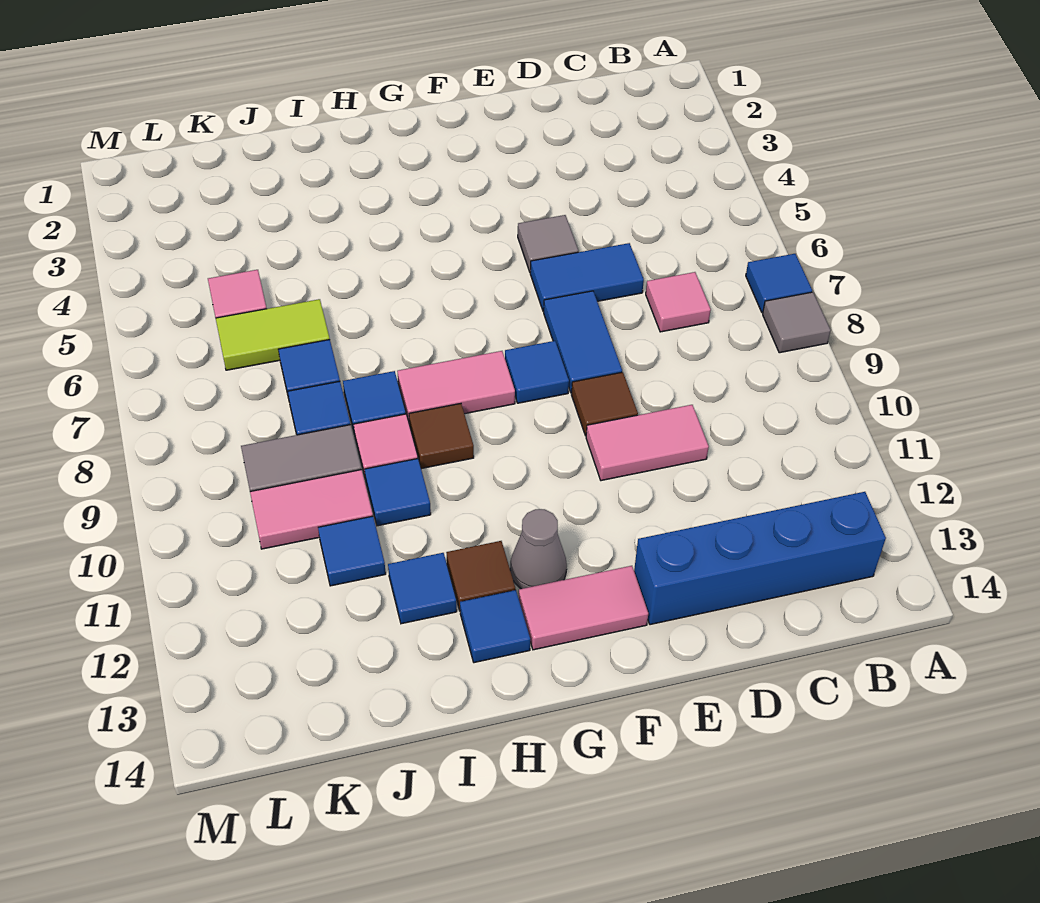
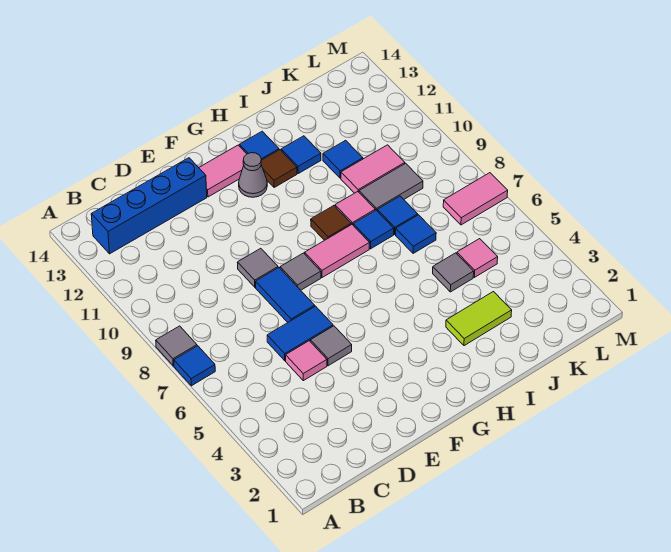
pink 1x1 tile [646,272,711,332] -> pink 1x1 tile moved to [286,341,327,381]
pink 1x2 tile [586,405,709,481] -> pink 1x2 tile moved to [443,173,508,225]
brown 1x1 tile [572,372,638,436] -> grey 1x1 tile [237,248,278,287]
blue 1x1 tile [505,341,569,403] -> grey 1x1 tile [280,253,321,290]
blue 1x1 tile [365,459,431,526] -> none
none -> grey 1x1 tile [433,253,474,292]
lime 1x2 tile [216,299,330,370] -> lime 1x2 tile moved to [446,292,512,346]

